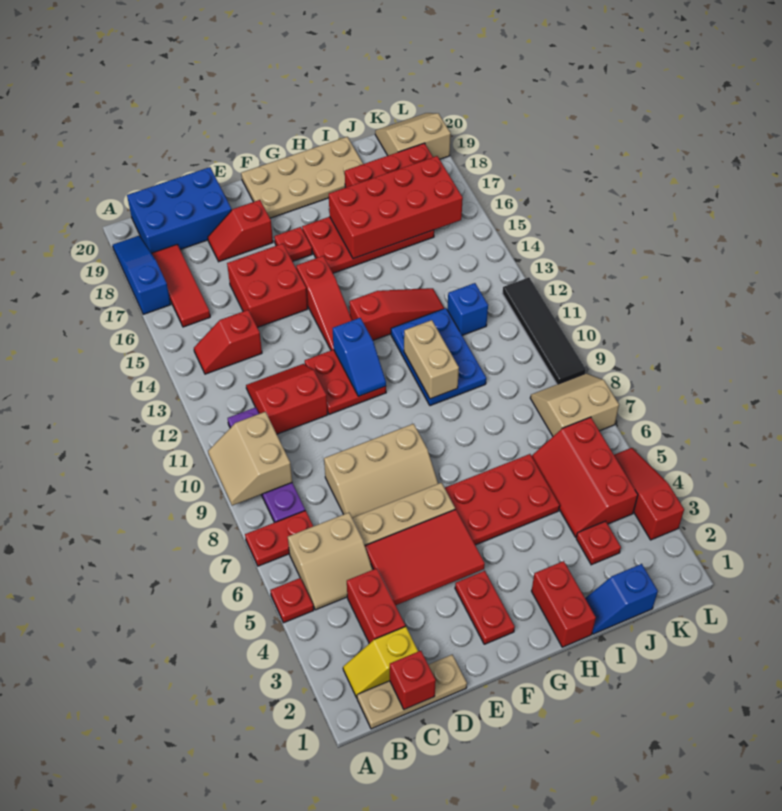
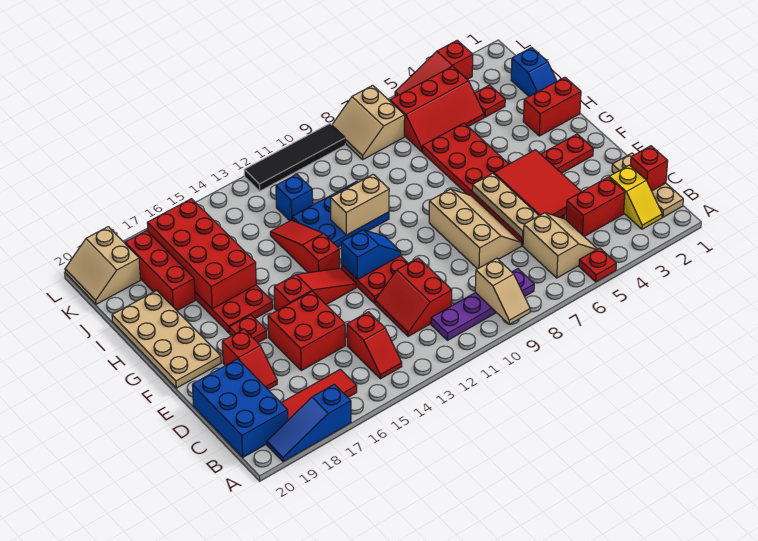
red 1x2 plate [245,511,313,566] -> none
tan 2x2 slope [208,412,292,506] -> tan 1x2 slope [475,258,530,324]

